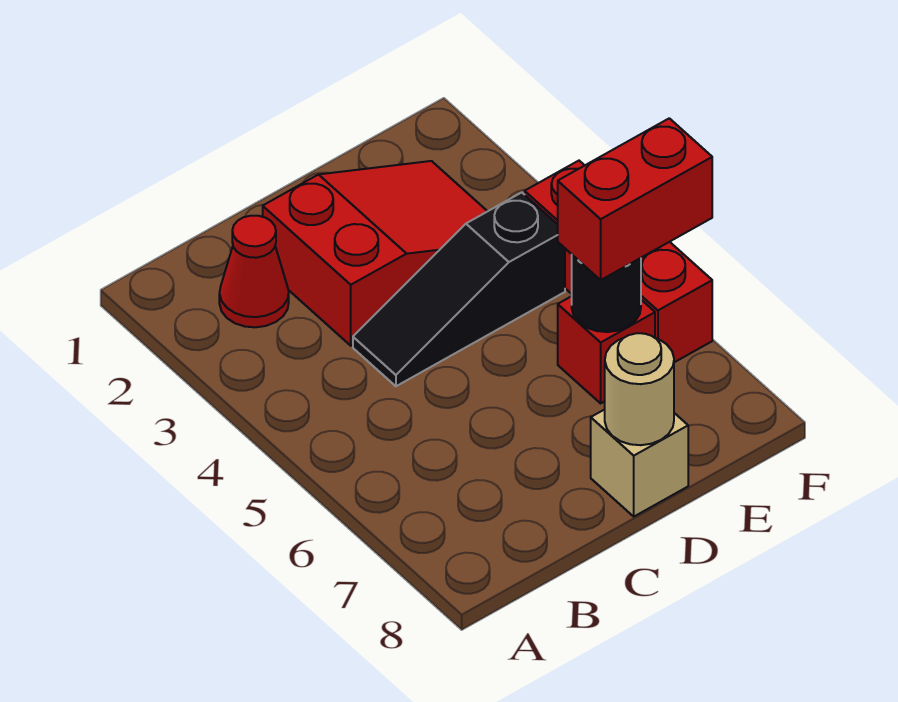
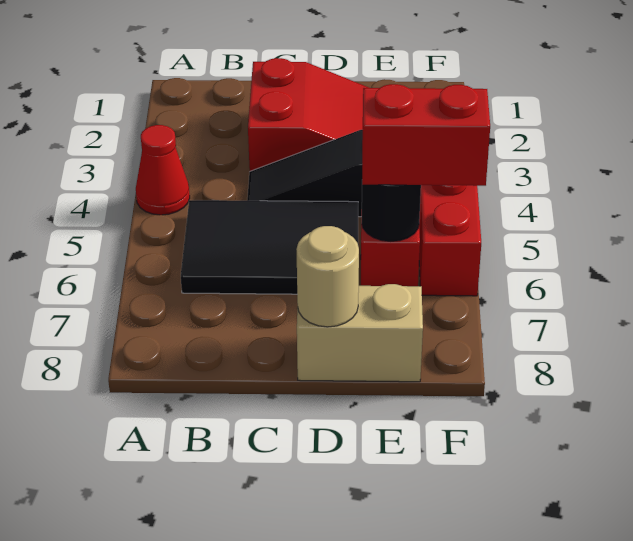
red 1x1 cone [219,216,289,327] -> red 1x1 cone moved to [136,125,190,215]
none -> black 2x3 tile [181,200,358,294]
tan 1x1 brick [591,410,688,516] -> tan 1x2 brick [297,284,423,382]

